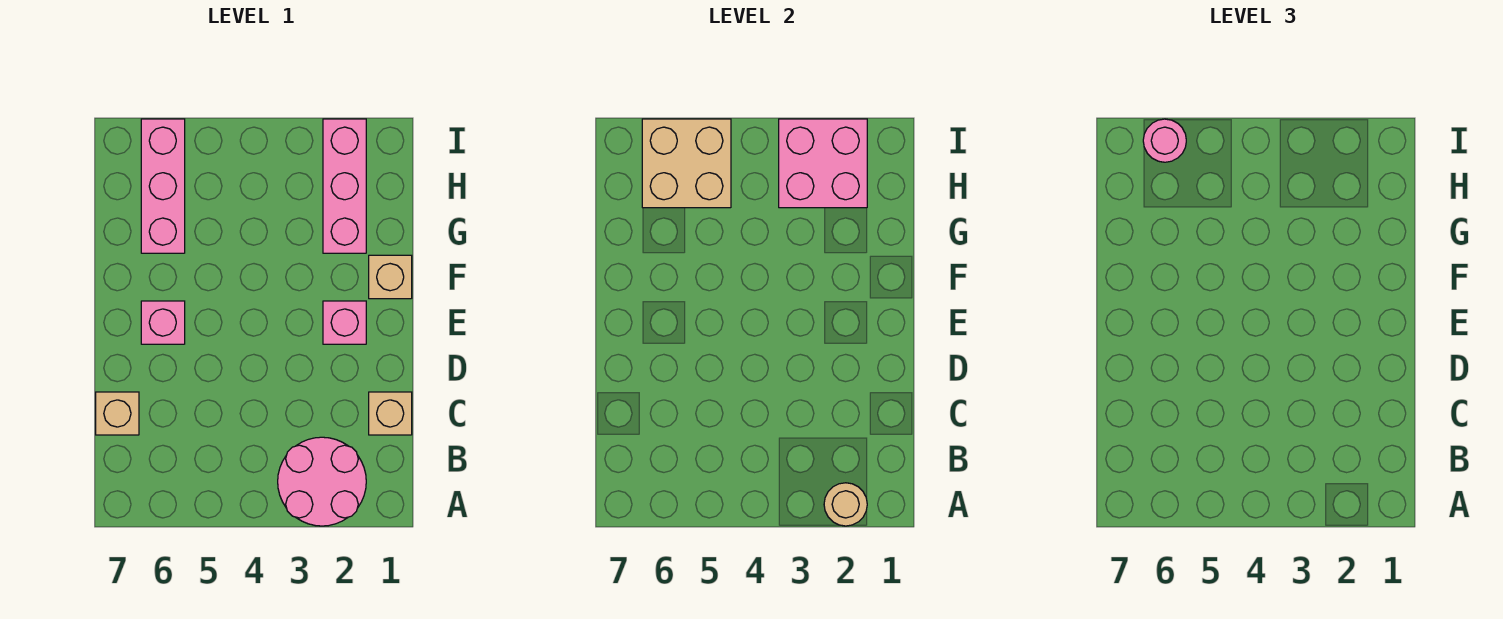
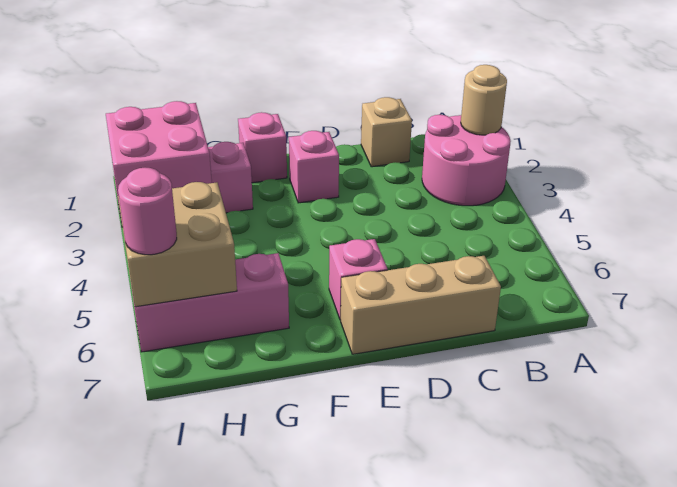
tan 1x1 brick [96,392,139,435] -> tan 1x3 brick [341,256,501,354]
tan 1x1 brick [369,255,412,299] -> pink 1x1 brick [238,112,287,183]

